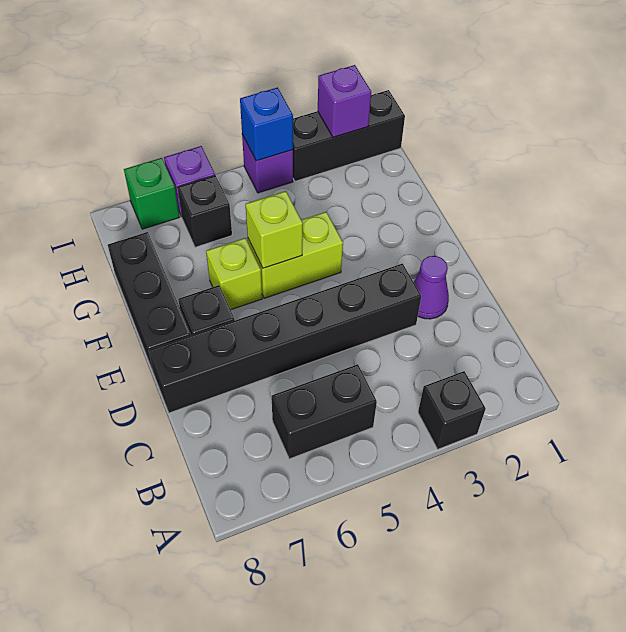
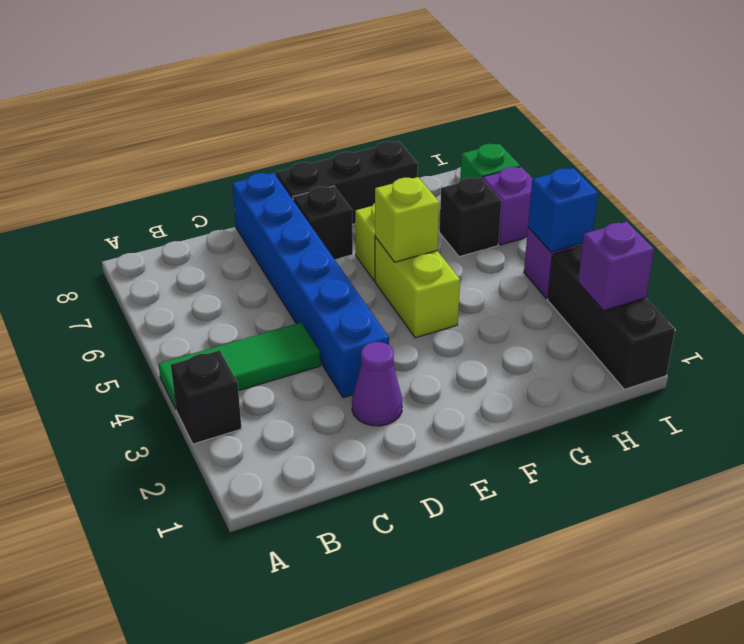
none -> green 1x3 tile [158,323,320,409]
black 1x2 brick [272,364,377,459] -> none
black 1x6 brick [149,264,421,413] -> blue 1x6 brick [232,173,389,398]

